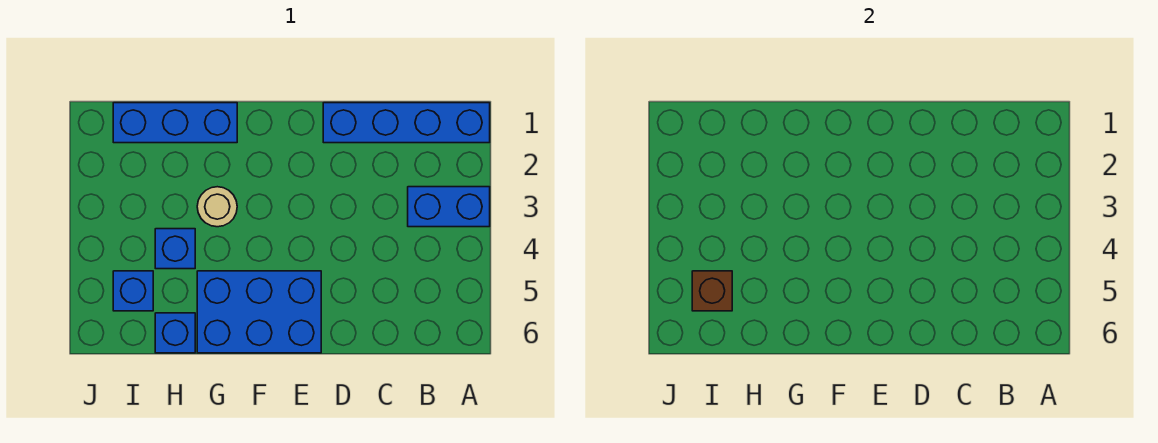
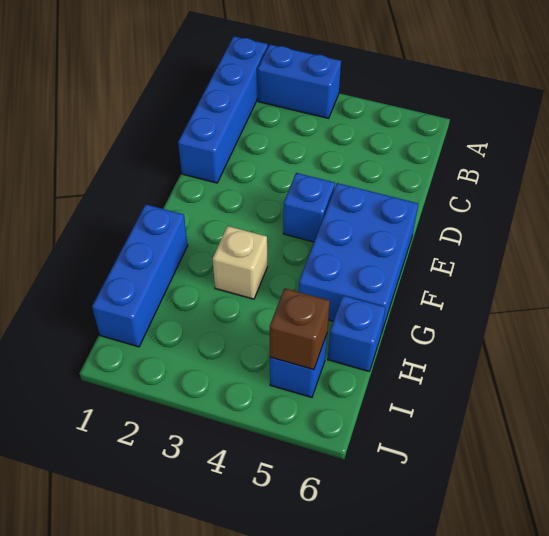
blue 1x2 brick [408,187,490,227] -> blue 1x2 brick turned to [258,44,341,118]
tan 1x1 round brick [197,187,237,227] -> tan 1x1 brick [213,226,267,299]
blue 1x1 brick [155,229,195,269] -> blue 1x1 brick moved to [283,173,335,242]

